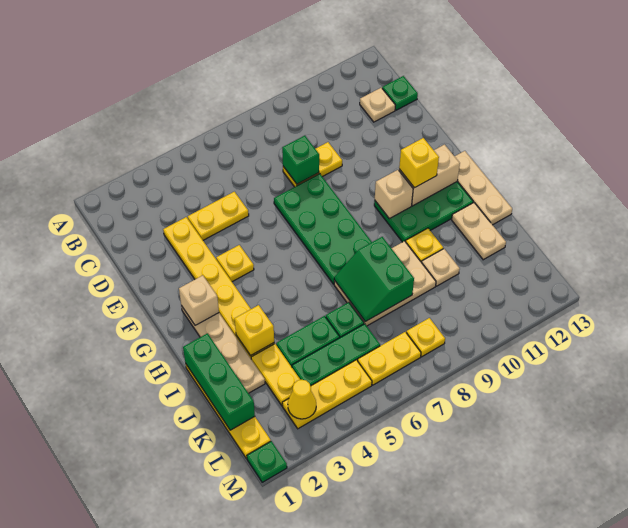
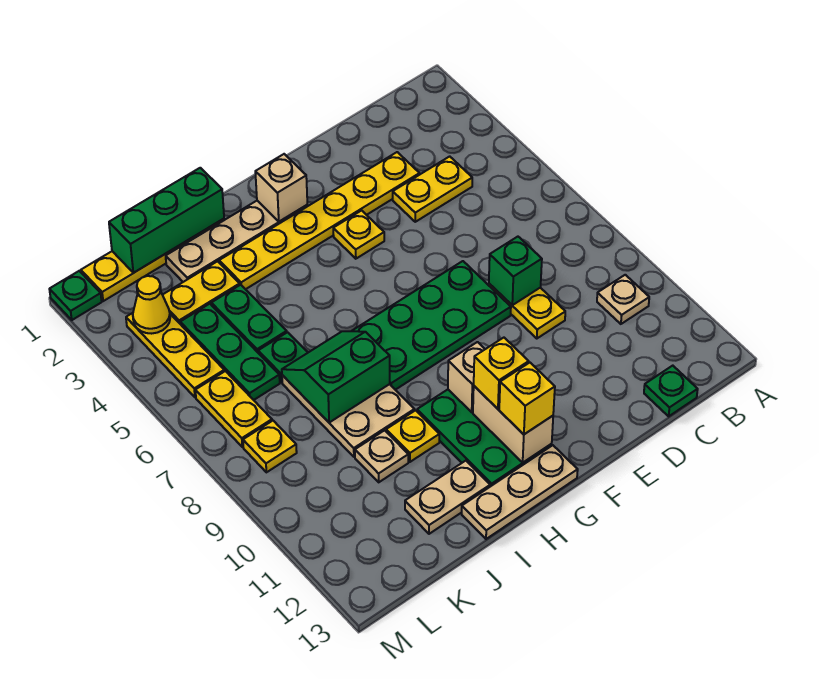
tan 1x1 plate [360,88,395,122] -> tan 1x1 plate moved to [597,275,649,324]
yellow 1x2 plate [188,192,249,240] -> yellow 1x2 plate turned to [393,156,472,222]
yellow 1x1 brick [235,305,274,356] -> yellow 1x1 brick moved to [499,363,555,434]

